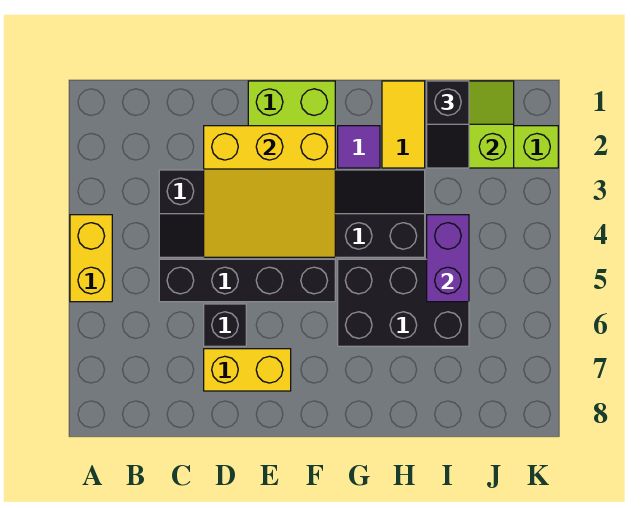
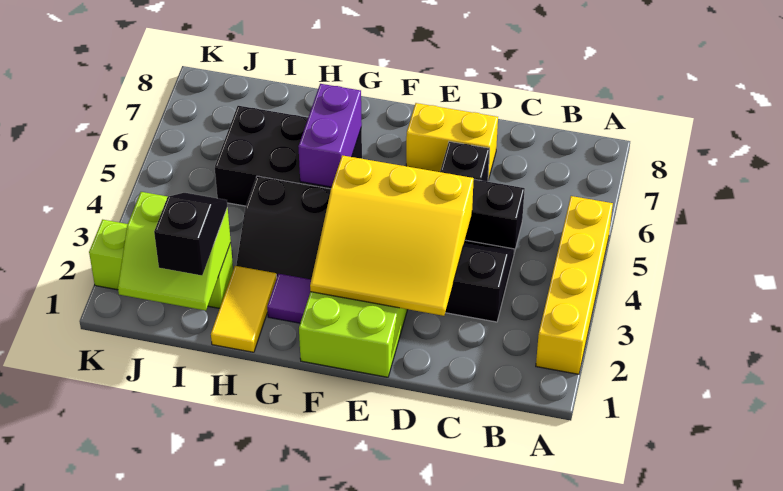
yellow 1x2 brick [70,215,112,302] -> yellow 1x4 brick [536,196,613,374]
yellow 3x3 slope [204,126,335,257] -> yellow 3x3 slope turned to [310,155,474,316]
purple 1x2 brick [427,215,469,302] -> purple 1x2 brick moved to [298,84,362,187]

